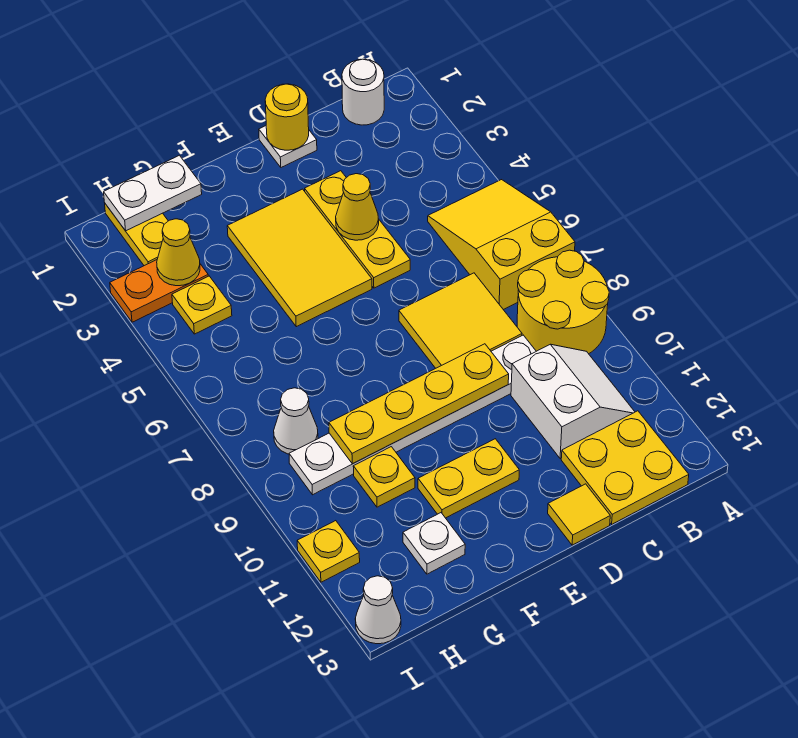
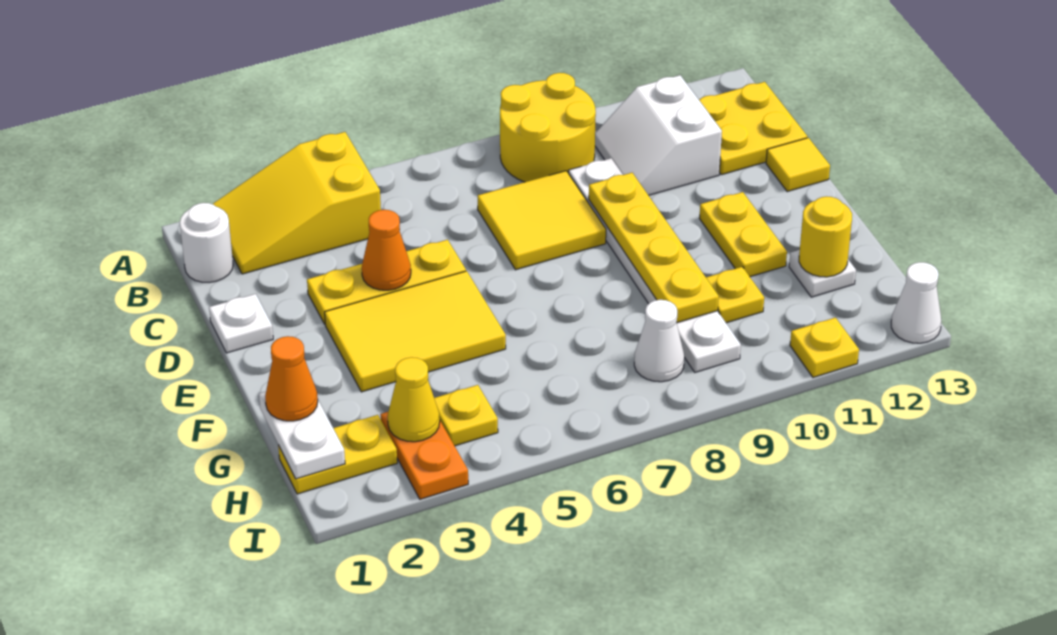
yellow 2x3 slope [428,180,575,310] -> yellow 2x3 slope moved to [213,132,381,274]
white 2x2 slope [511,344,635,459] -> white 2x2 slope turned to [595,75,722,195]
yellow 1x1 round brick [265,84,309,150] -> yellow 1x1 round brick moved to [799,196,852,277]
yellow 1x1 cone [336,174,379,240] -> orange 1x1 cone [362,210,411,290]
none -> orange 1x1 cone [265,336,318,421]

